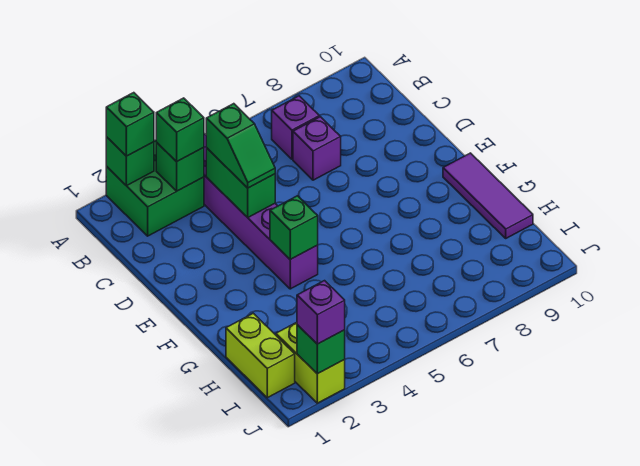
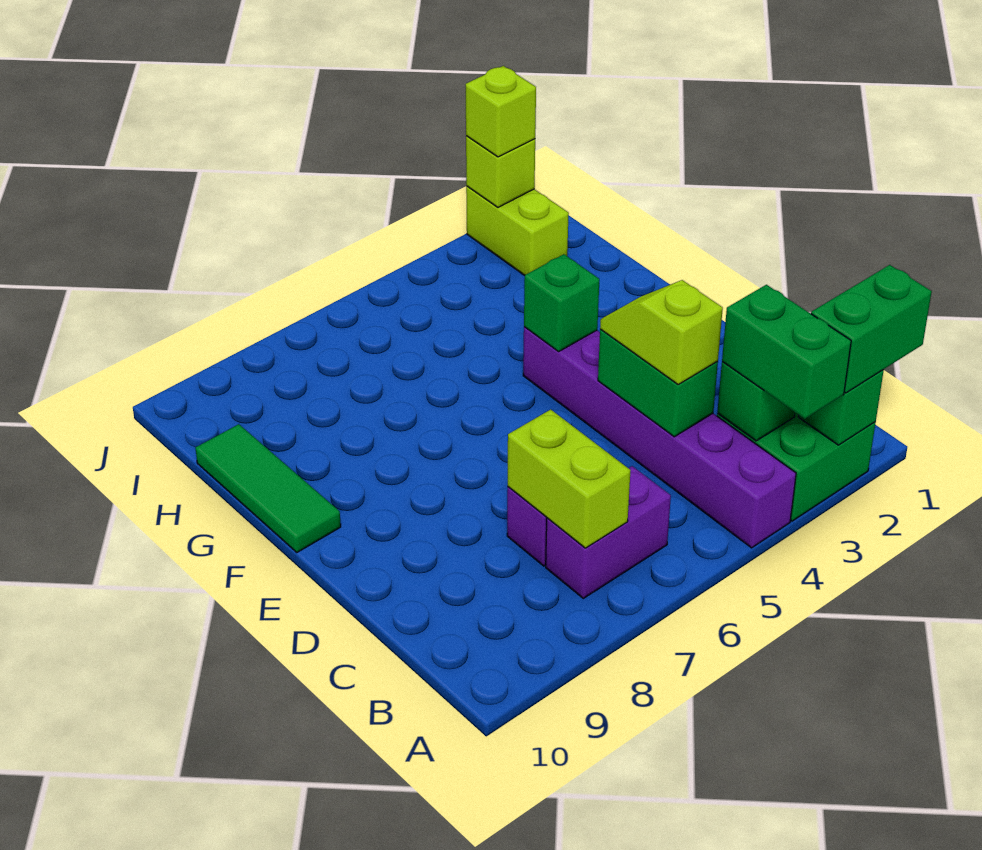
green 1x1 brick [106,93,154,156] -> green 1x2 brick [811,265,932,393]
green 1x1 brick [156,98,204,162] -> green 1x2 brick [722,285,851,419]
purple 1x1 brick [272,96,319,159] -> purple 1x2 brick [546,466,671,598]
green 1x2 slope [206,104,275,188] -> lime 1x2 slope [600,280,723,385]
purple 1x3 tile [443,153,533,238] -> green 1x3 tile [195,424,341,552]
lime 1x2 brick [226,313,295,398] -> lime 1x2 brick moved to [508,409,631,548]
green 1x1 brick [297,325,345,374] -> lime 1x1 brick [466,136,535,207]
purple 1x1 brick [297,281,345,344] -> lime 1x1 brick [466,66,536,157]

